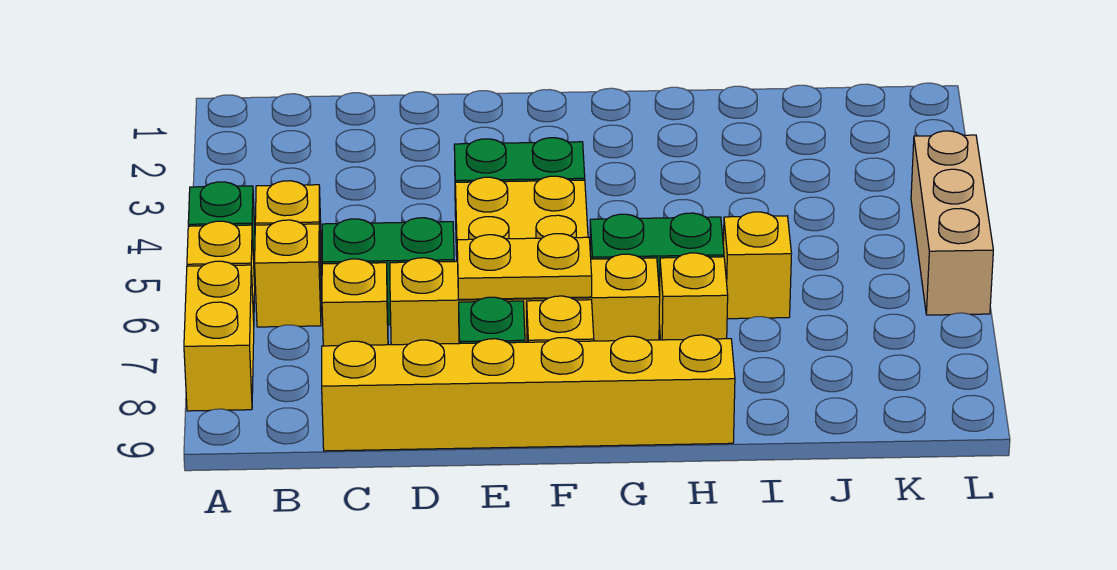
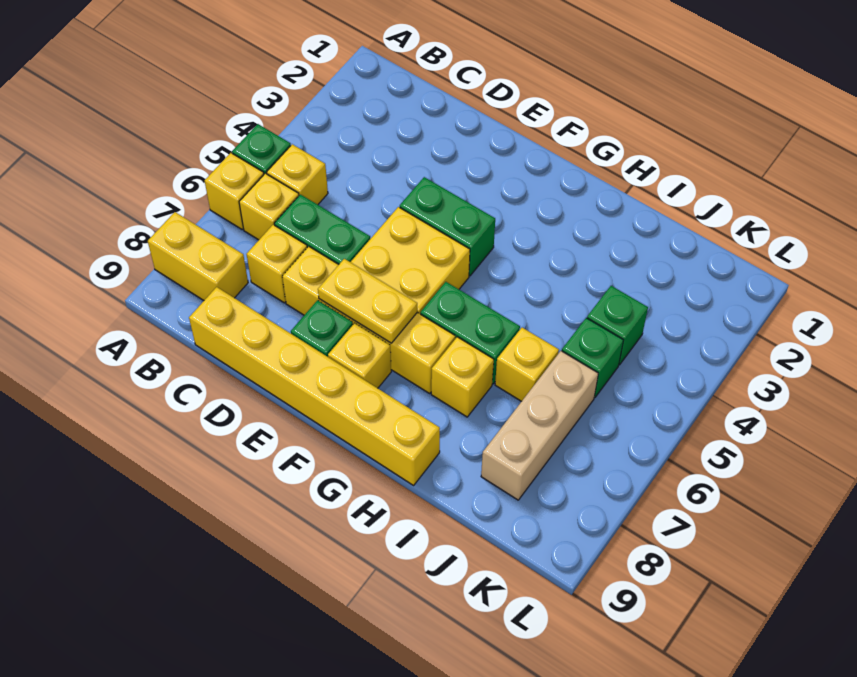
yellow 1x2 brick [184,261,254,411] -> yellow 1x2 brick turned to [148,212,248,300]
none -> green 1x1 brick [587,286,648,365]
none -> green 1x1 brick [562,318,623,398]
tan 1x3 brick [911,131,993,315] -> tan 1x3 brick moved to [481,351,598,500]

